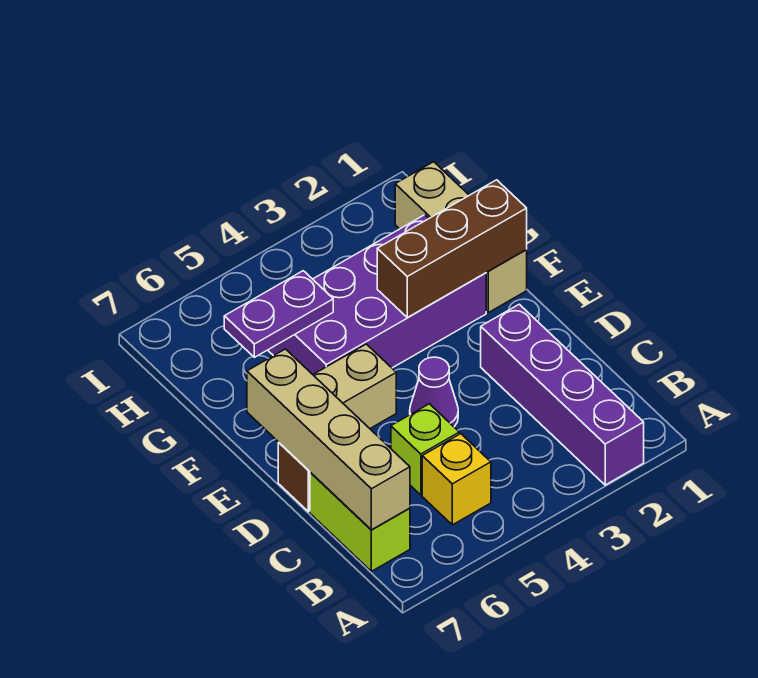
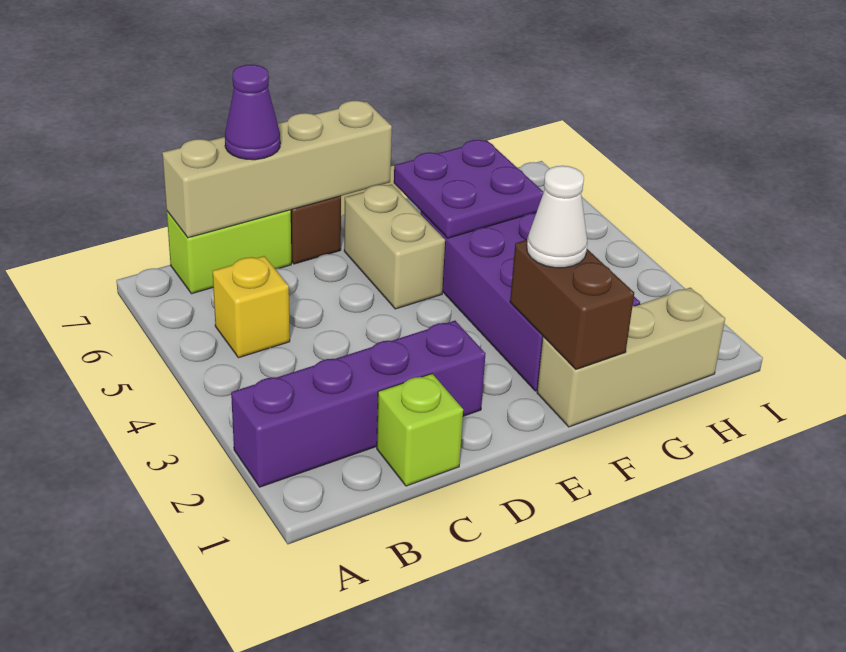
lime 1x1 brick [391,404,459,495] -> lime 1x1 brick moved to [377,374,463,486]
purple 1x1 cone [410,357,458,427] -> purple 1x1 cone moved to [225,65,280,160]
brown 1x3 brick [377,180,527,317] -> brown 1x2 brick [510,240,634,369]
none -> white 1x1 cone [527,166,588,268]
purple 1x2 plate [224,271,333,357] -> purple 2x2 plate [394,140,543,238]

